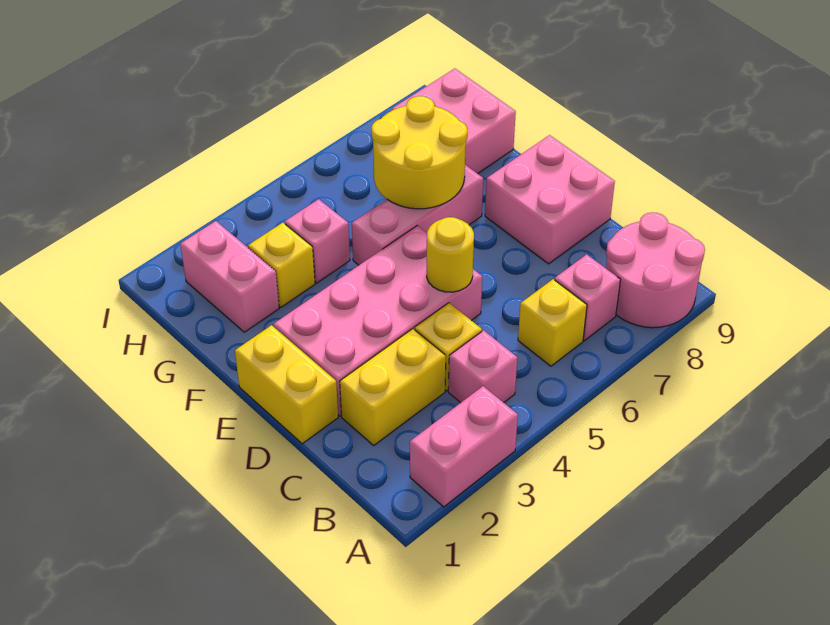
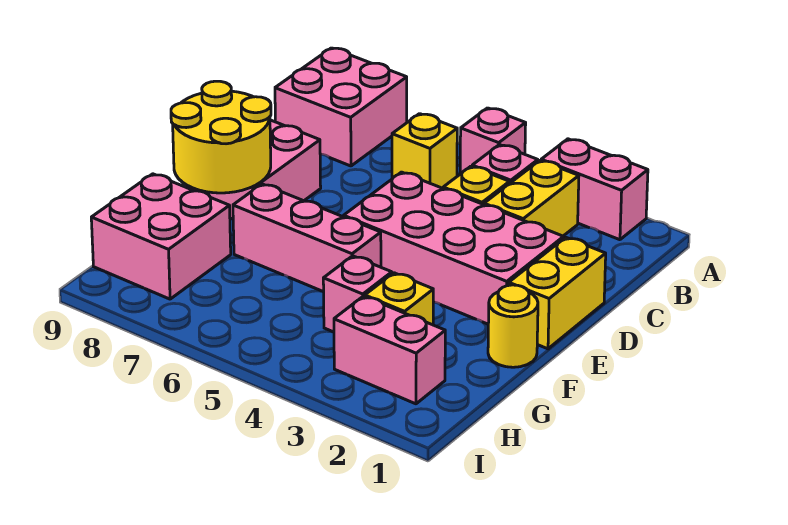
pink 2x2 round brick [606,212,705,328] -> pink 2x2 brick [275,48,407,166]
pink 1x1 brick [555,254,620,341] -> pink 1x1 brick moved to [460,108,526,174]
yellow 1x2 brick [340,329,446,445] -> yellow 1x2 brick turned to [484,161,579,236]
yellow 1x1 round brick [427,217,474,292] -> yellow 1x1 round brick moved to [488,285,538,367]
yellow 2x2 round brick [371,96,467,209] -> yellow 2x2 round brick moved to [171,81,271,193]
pink 1x2 brick [180,221,279,332] -> pink 1x2 brick turned to [334,296,445,404]

